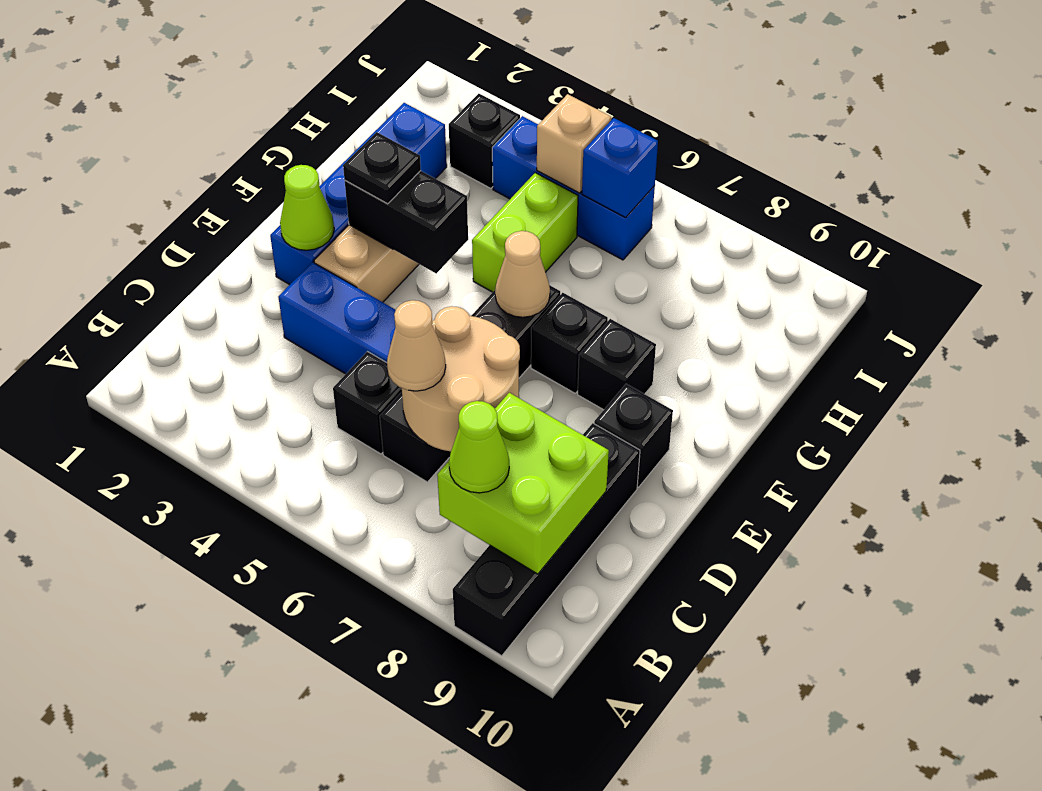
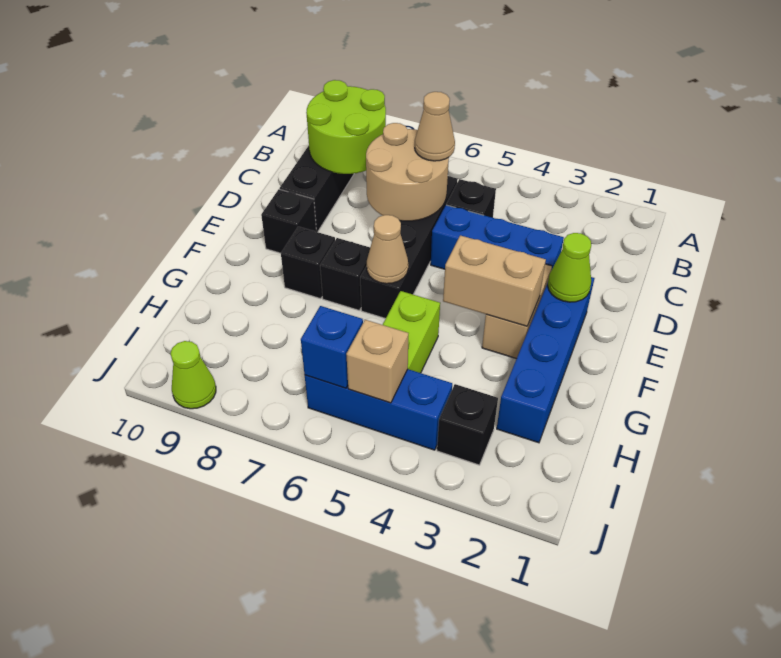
lime 2x2 brick [437,393,609,574] -> lime 2x2 round brick [306,80,386,174]
lime 1x1 cone [449,401,509,493] -> lime 1x1 cone moved to [170,341,216,409]
black 1x2 brick [345,171,468,273] -> tan 1x2 brick [443,235,546,326]
black 1x1 plate [343,132,421,204] -> none

